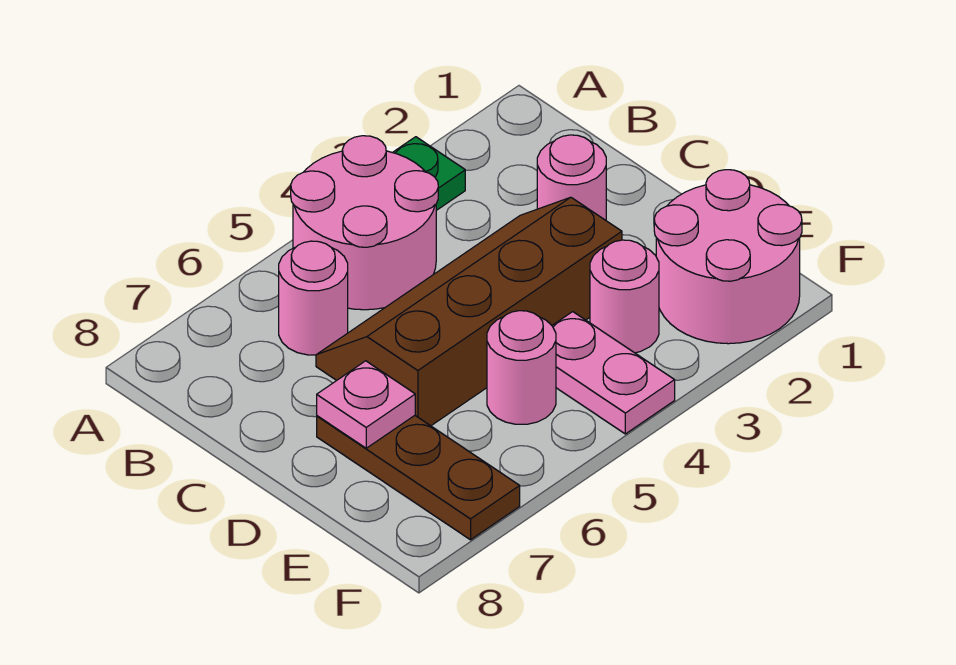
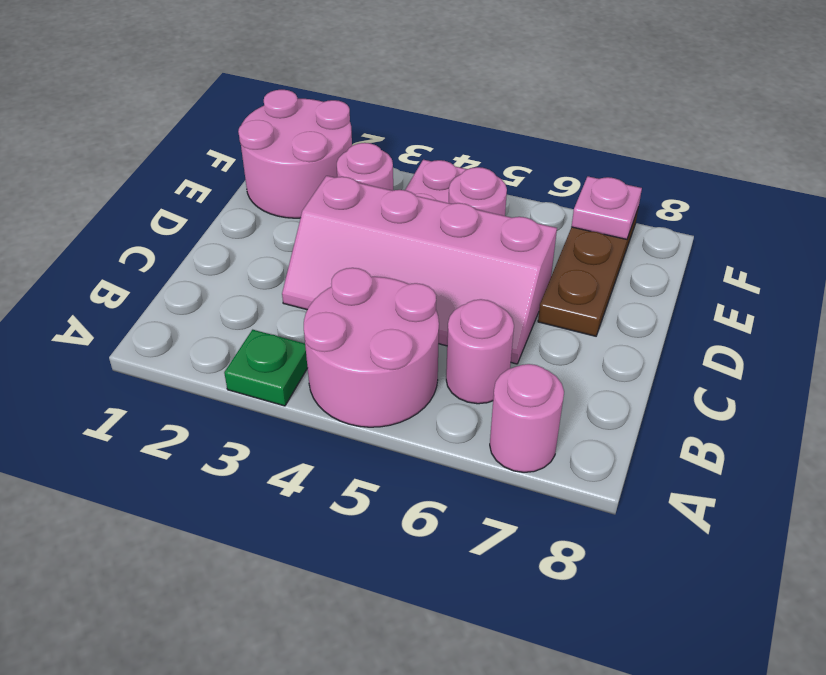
pink 1x1 round brick [537,135,606,220] -> pink 1x1 round brick moved to [490,364,564,472]
brown 2x4 slope [316,197,622,426] -> pink 2x4 slope [282,176,557,364]
pink 1x1 plate [317,361,415,448] -> pink 1x1 plate moved to [571,176,642,239]

